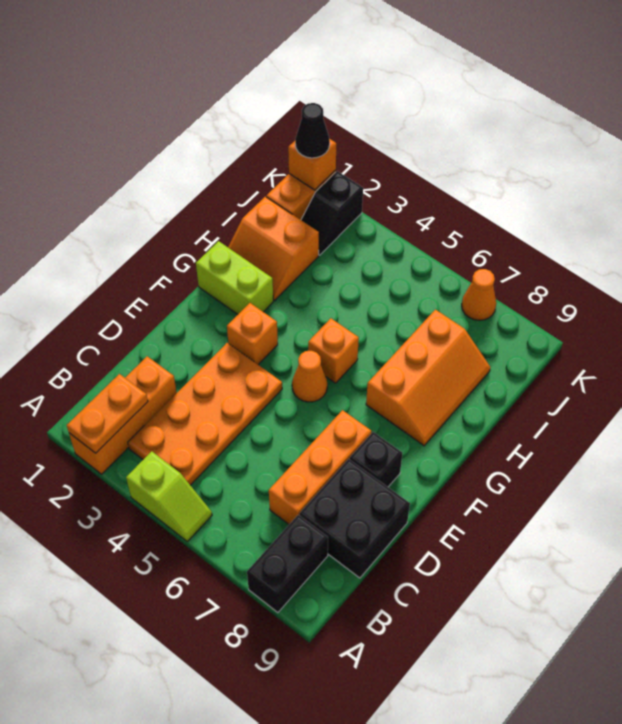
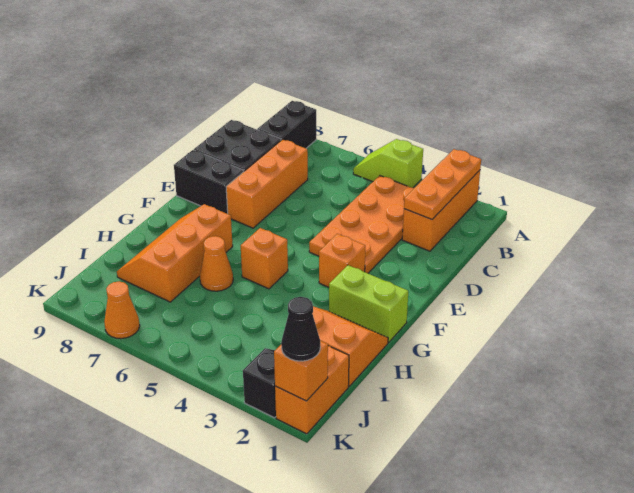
orange 1x2 plate [67,374,148,453] -> orange 1x3 plate [404,149,481,219]
black 1x1 brick [350,432,402,487] -> black 1x2 brick [174,150,244,214]
orange 1x1 cone [292,351,327,402] -> orange 1x1 cone moved to [200,236,233,291]

